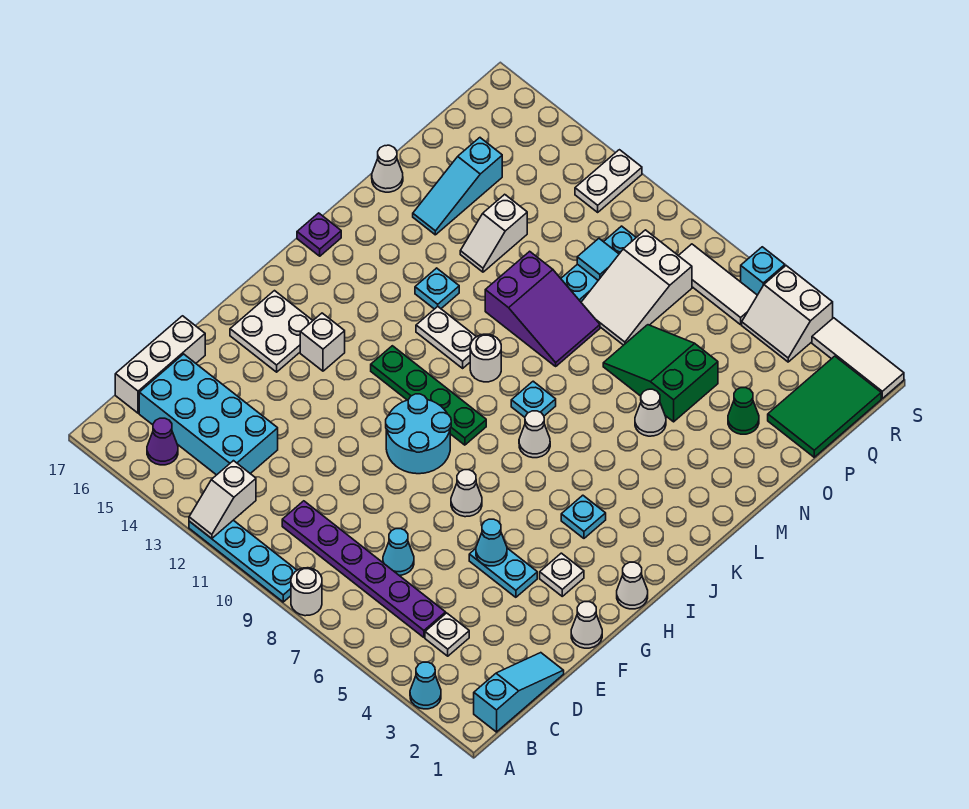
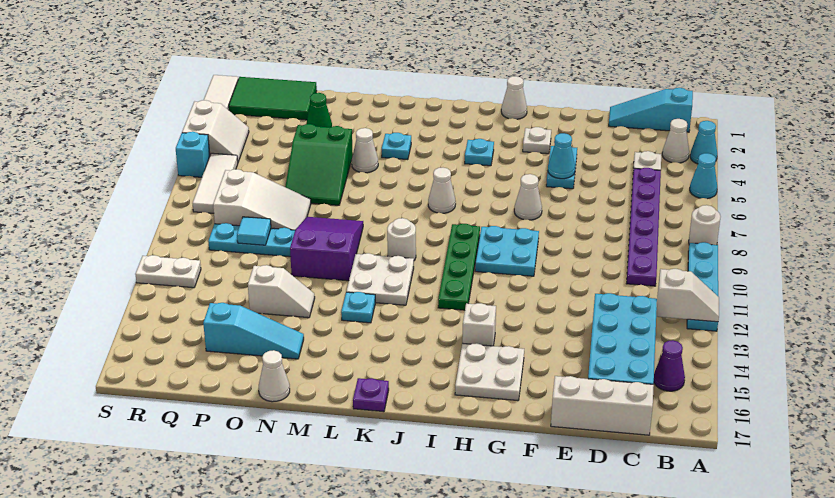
cyan 1x1 cone [383,529,414,575] -> cyan 1x1 cone moved to [690,153,717,199]
white 1x1 cone [571,602,602,648] -> white 1x1 cone moved to [662,119,689,163]
cyan 2x2 round brick [386,394,451,474] -> cyan 2x2 plate [475,226,539,276]
cyan 1x1 plate [511,381,556,417] -> cyan 1x1 plate moved to [382,133,411,160]
white 1x2 plate [416,307,476,368] -> white 2x2 plate [346,253,414,305]

